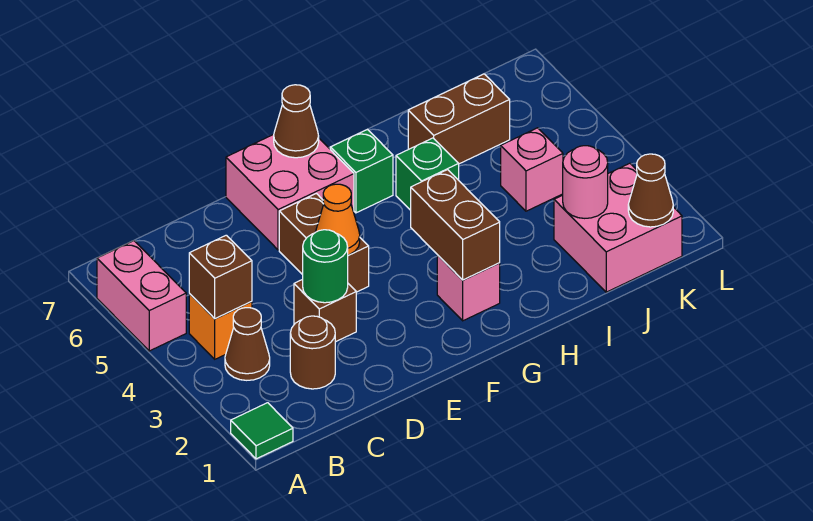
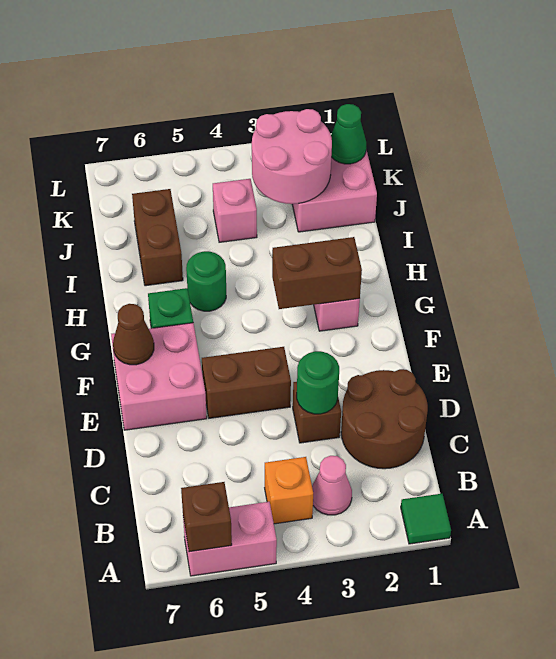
brown 1x1 cone [225,308,270,380] -> pink 1x1 cone [312,456,352,515]
brown 1x1 brick [189,235,252,319] -> brown 1x1 brick moved to [181,482,232,552]
brown 1x1 round brick [290,316,335,389] -> brown 2x2 round brick [341,369,428,469]
orange 1x1 cone [316,184,360,255] -> none
green 1x1 brick [396,138,459,210] -> green 1x1 round brick [186,251,226,311]
pink 1x1 round brick [563,146,608,218] -> pink 2x2 round brick [252,109,332,204]
brown 1x1 cone [628,154,673,227] -> green 1x1 cone [331,104,366,164]

